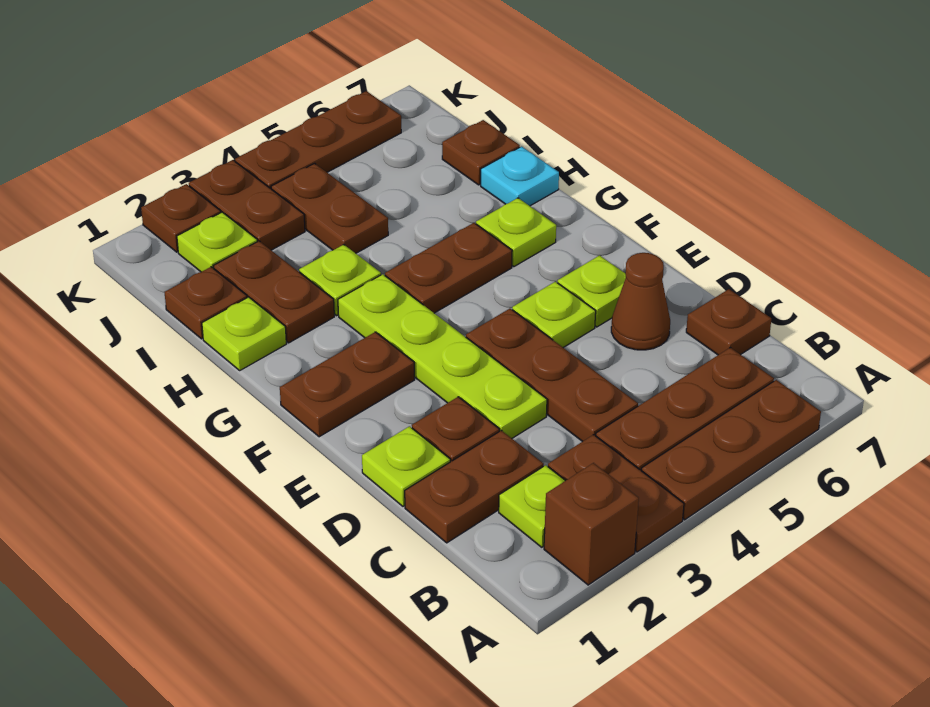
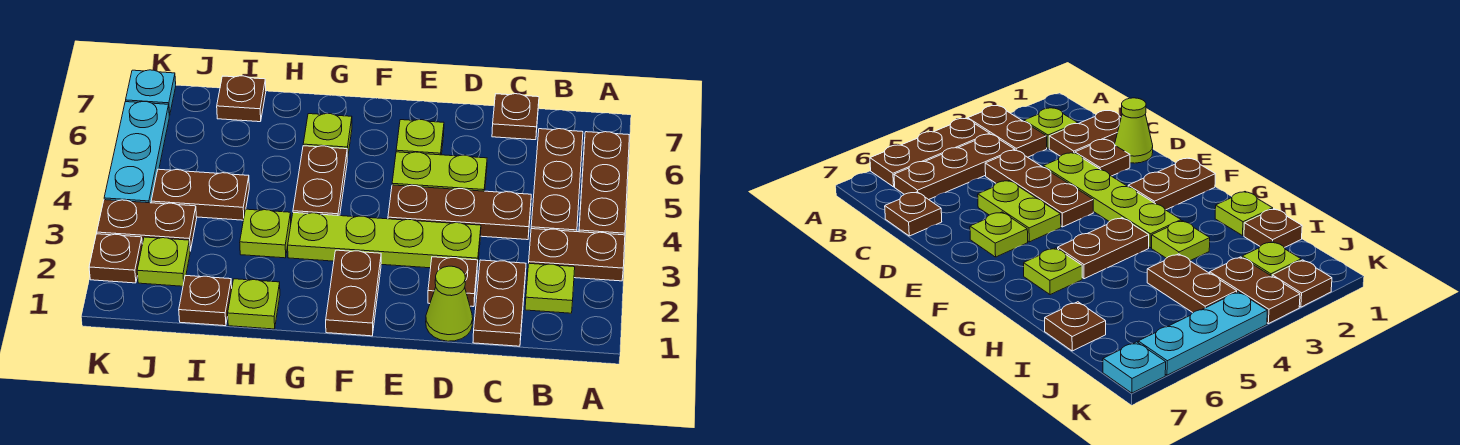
brown 1x1 brick [544,463,639,585] -> none
lime 1x1 plate [362,426,450,506] -> lime 1x1 cone [426,266,473,341]
brown 1x1 cone [611,253,670,350] -> none
lime 1x1 plate [512,282,596,347] -> lime 1x2 plate [392,152,487,191]
brown 1x2 plate [214,241,334,343] -> none
cyan 1x1 plate [481,146,559,206] -> cyan 1x1 plate moved to [126,70,176,115]
brown 1x3 plate [235,91,401,189] -> cyan 1x3 plate [104,102,169,203]

